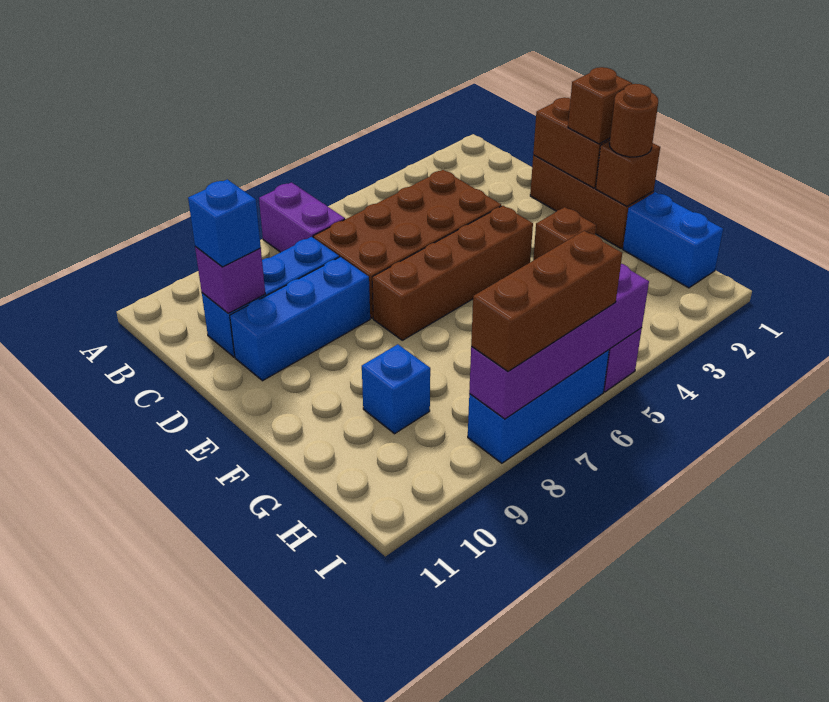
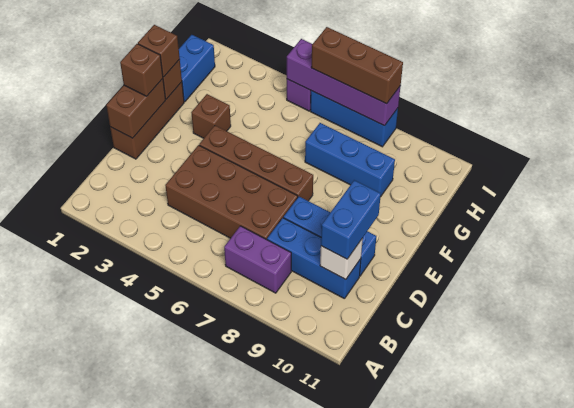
purple 1x2 brick [259,182,345,252] -> purple 1x2 brick turned to [224,226,291,293]
purple 1x1 brick [195,246,265,313] -> white 1x1 brick [320,238,363,280]
blue 1x1 brick [188,179,261,267] -> blue 1x2 brick [321,180,381,259]
brown 1x1 round brick [609,84,658,157] -> brown 1x1 brick [138,25,180,77]
blue 1x1 brick [362,344,430,434] -> blue 1x3 brick [305,123,395,196]

